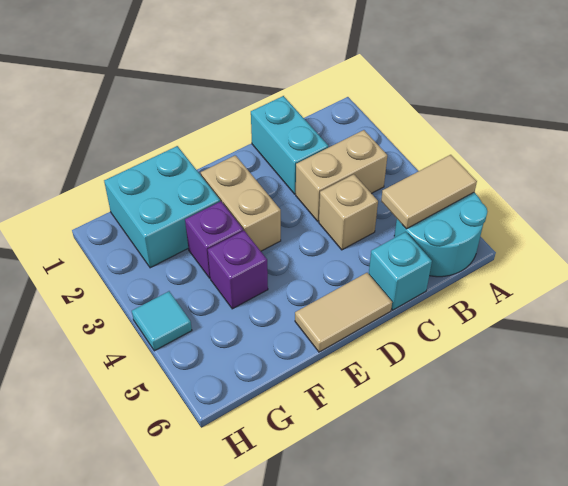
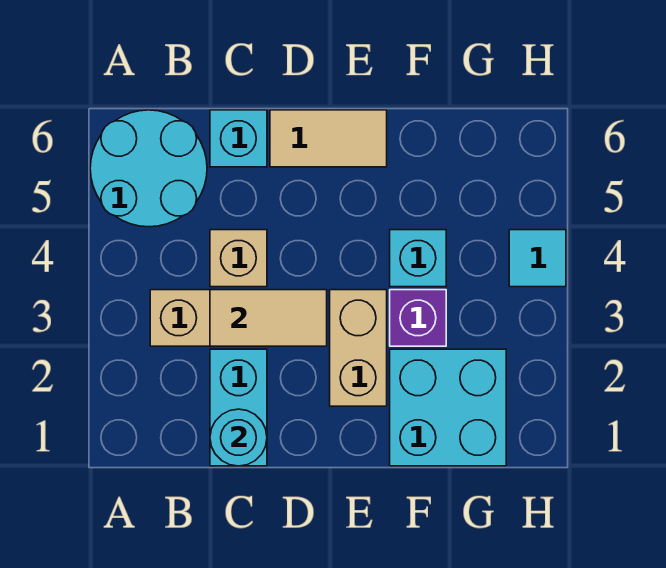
tan 1x2 tile [381,155,477,229] -> tan 1x2 tile moved to [210,290,327,346]
none -> cyan 1x1 round brick [210,409,267,466]
purple 1x1 brick [208,231,268,309] -> cyan 1x1 brick [390,230,446,287]

